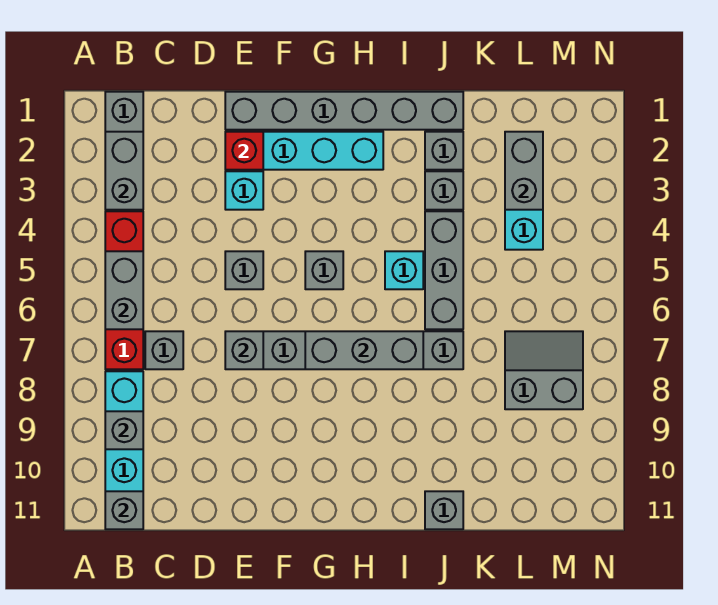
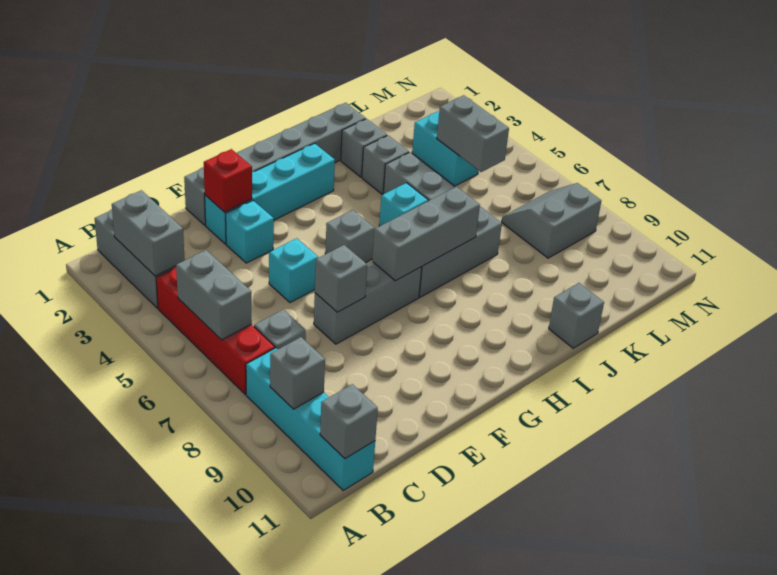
grey 1x1 brick [225,251,263,289] -> cyan 1x1 brick [269,238,318,303]
grey 1x2 brick [505,132,543,210] -> grey 1x2 brick moved to [437,95,509,172]

